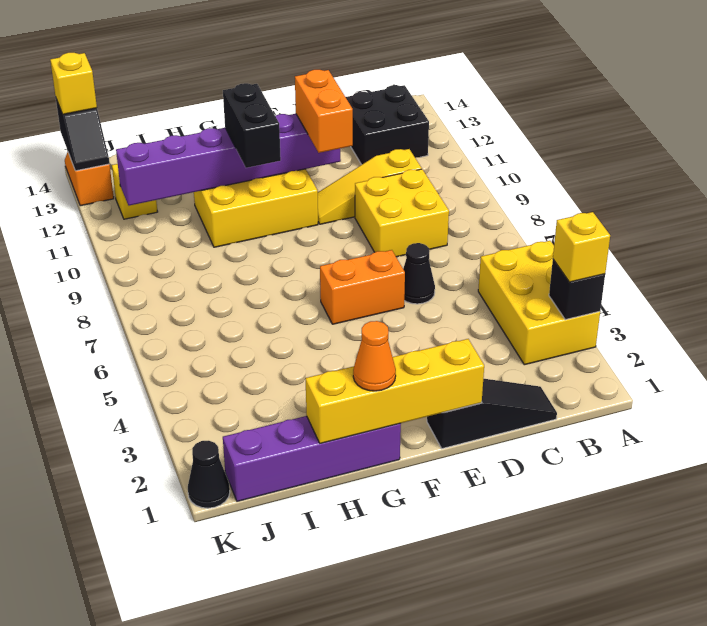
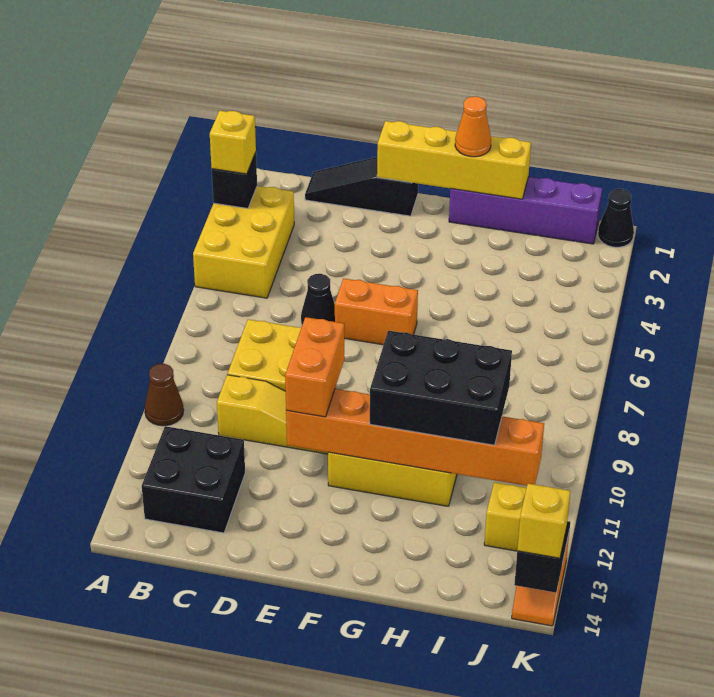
none -> brown 1x1 cone [145,364,184,426]
purple 1x6 brick [116,114,341,206] -> orange 1x6 brick [286,389,544,486]
black 1x2 brick [223,83,281,168] -> black 2x3 brick [370,331,512,445]

